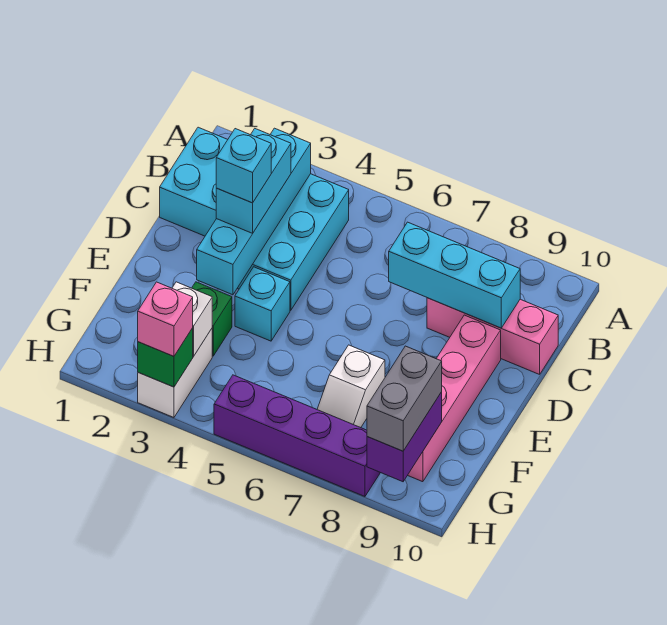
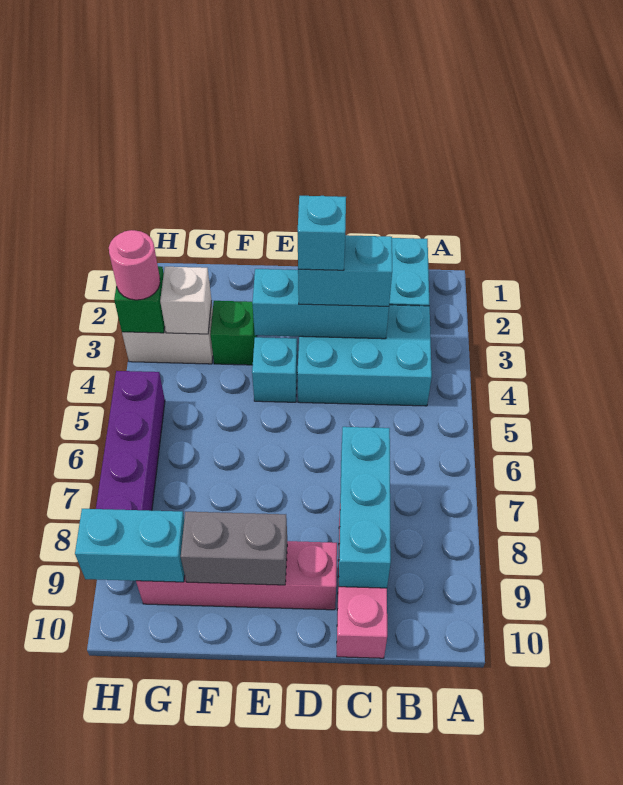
cyan 1x4 brick [197,128,311,295] -> cyan 1x3 brick [252,269,389,339]
white 1x2 slope [317,345,385,428] -> none
purple 1x2 brick [367,392,442,482] -> cyan 1x2 brick [75,509,185,582]
grey 1x2 brick [367,346,442,451] -> grey 1x2 brick moved to [181,512,287,585]
pink 1x1 brick [138,282,193,356] -> pink 1x1 round brick [109,230,160,300]

